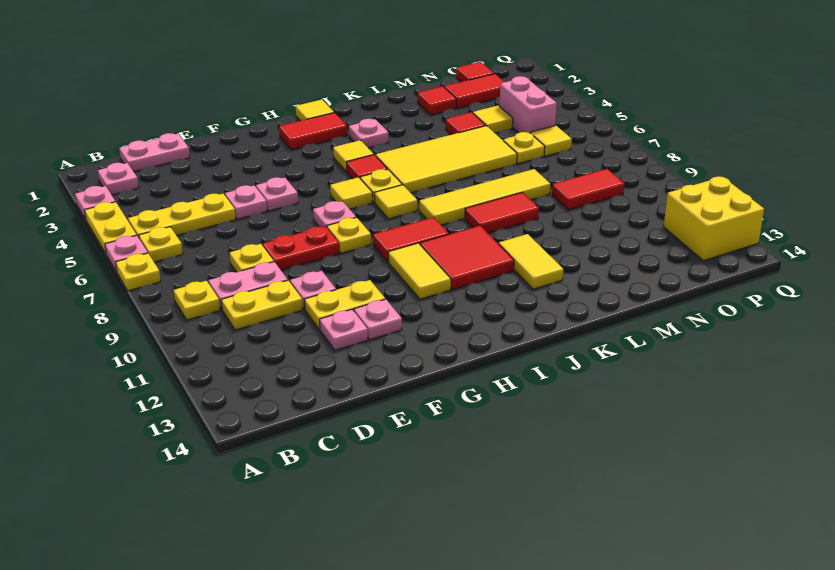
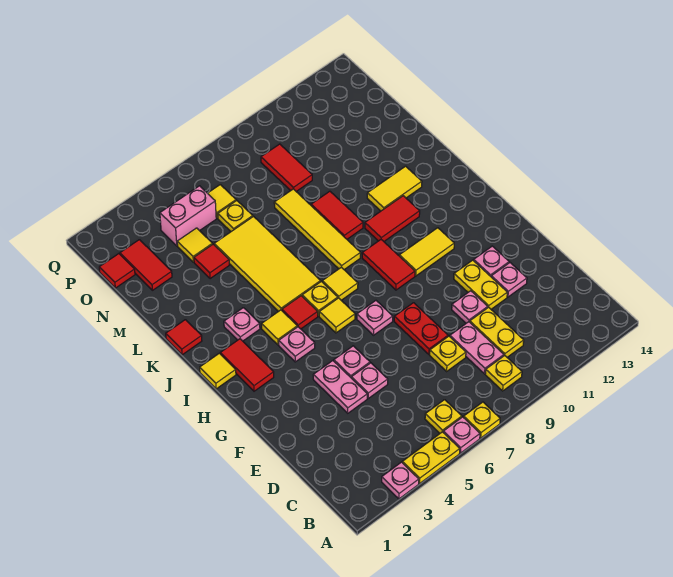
pink 1x1 plate [98,163,139,195] -> pink 1x1 plate moved to [279,327,315,362]
yellow 1x3 plate [128,194,236,237] -> none
pink 1x2 plate [119,133,190,172] -> pink 1x2 plate moved to [313,361,367,413]
yellow 1x1 plate [327,218,371,253] -> none
red 2x2 tile [420,226,514,289] -> red 1x2 tile [365,196,420,241]
red 1x1 tile [418,86,456,115] -> red 1x1 tile moved to [166,320,202,355]
yellow 2x2 brick [664,177,764,261] -> none

